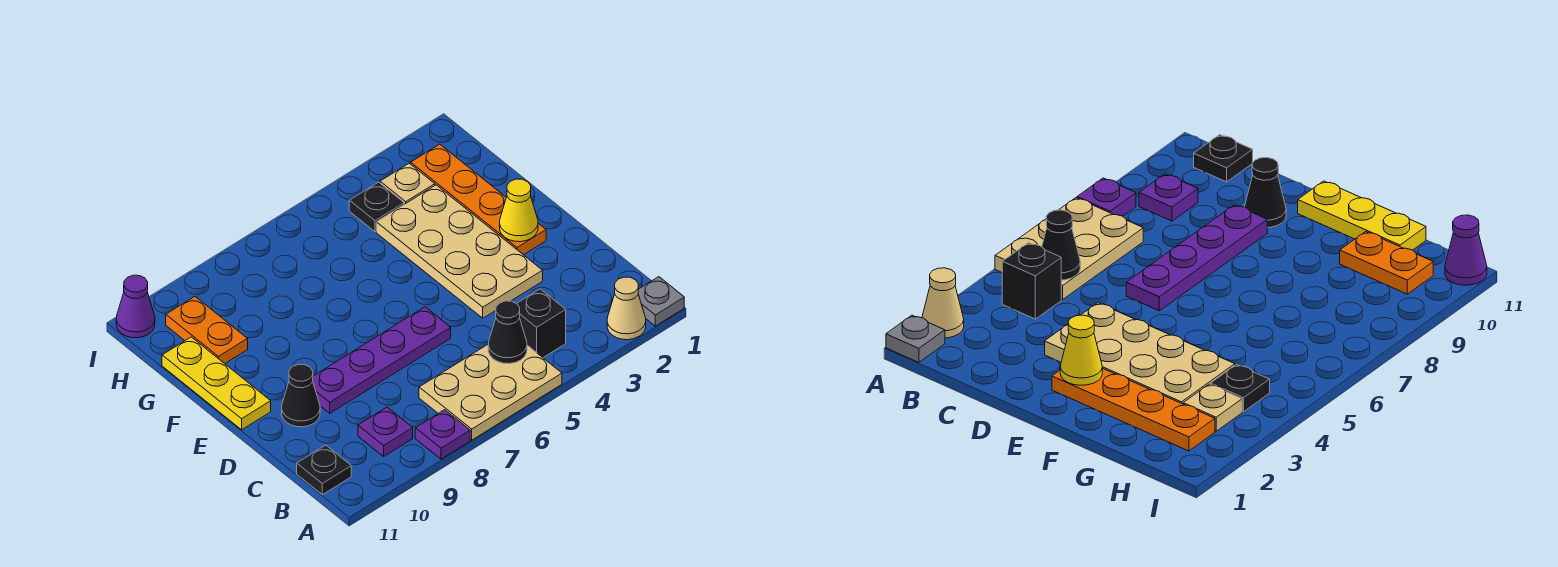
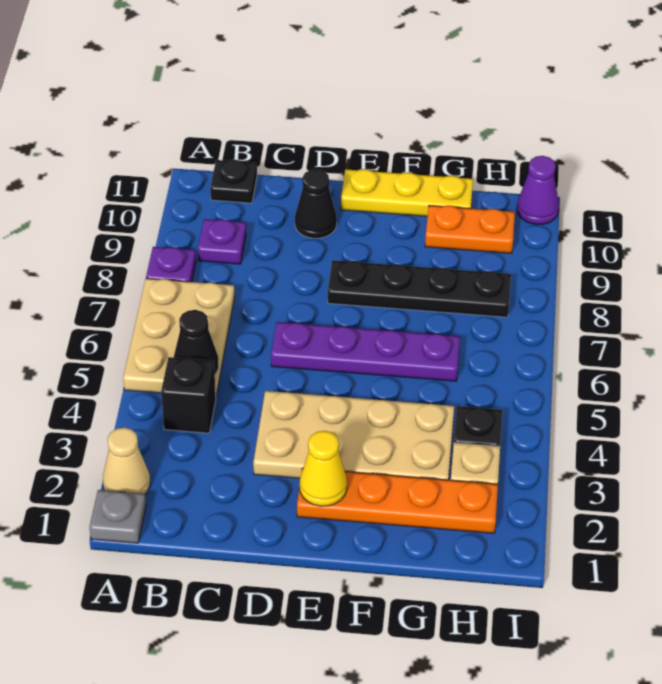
purple 1x4 plate [313,307,451,413] -> purple 1x4 plate turned to [271,322,460,381]
none -> black 1x4 plate [328,260,511,317]

